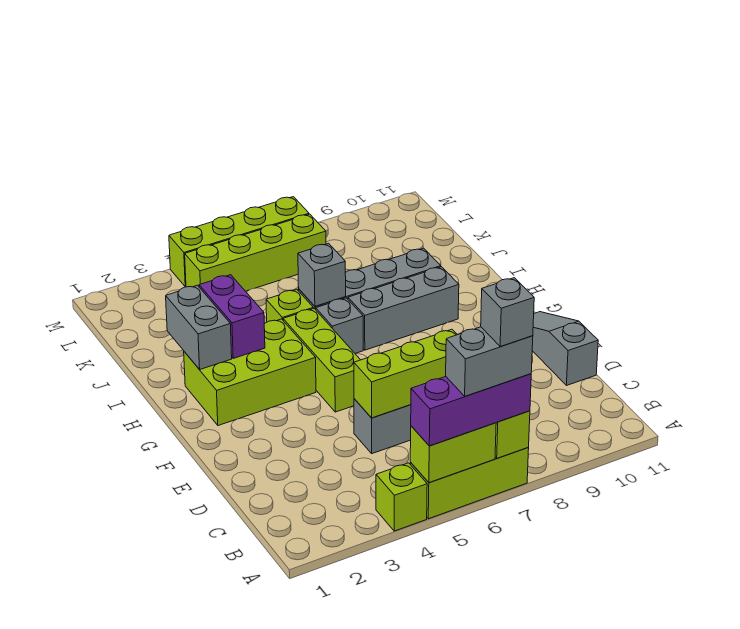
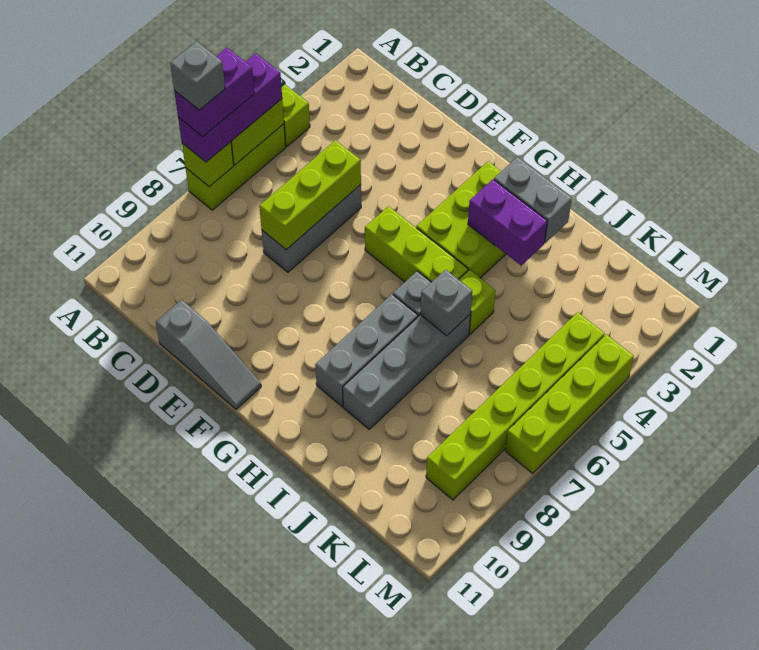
grey 1x2 brick [446,327,533,396] -> purple 1x2 brick [174,48,254,137]
lime 1x4 brick [185,214,326,291] -> lime 1x6 brick [426,312,605,500]

